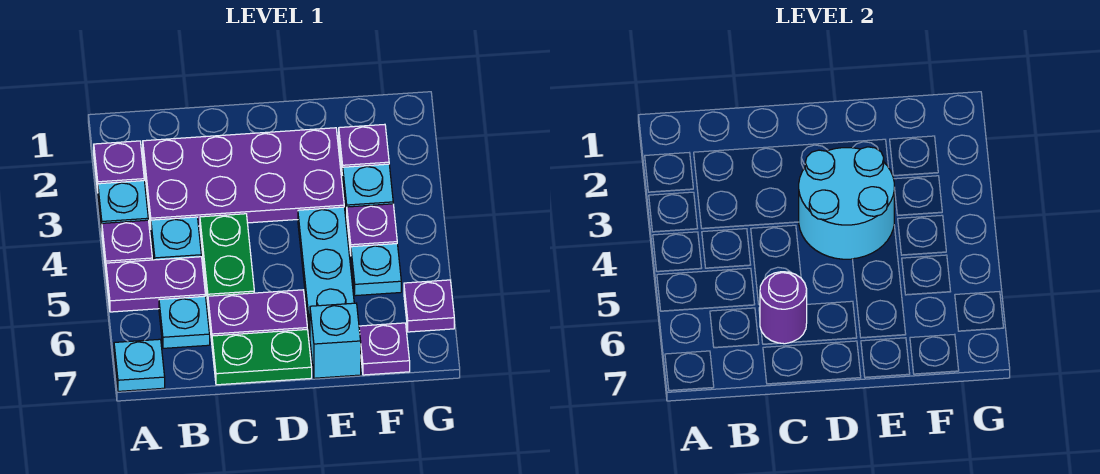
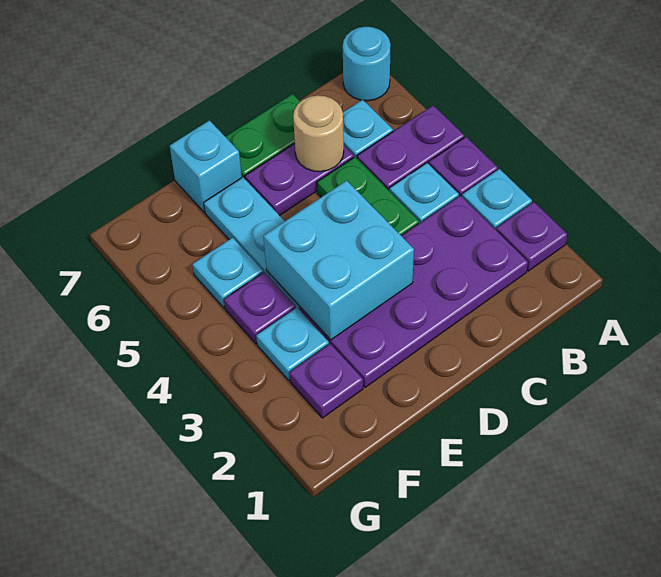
cyan 1x1 plate [114,339,165,391] -> cyan 1x1 round brick [343,27,391,101]
purple 1x1 round brick [760,272,807,344] -> tan 1x1 round brick [293,95,344,172]
cyan 2x2 round brick [799,147,894,259] -> cyan 2x2 brick [263,180,414,340]
purple 1x1 plate [359,323,410,375] -> none
purple 1x1 plate [404,280,454,332] -> none

